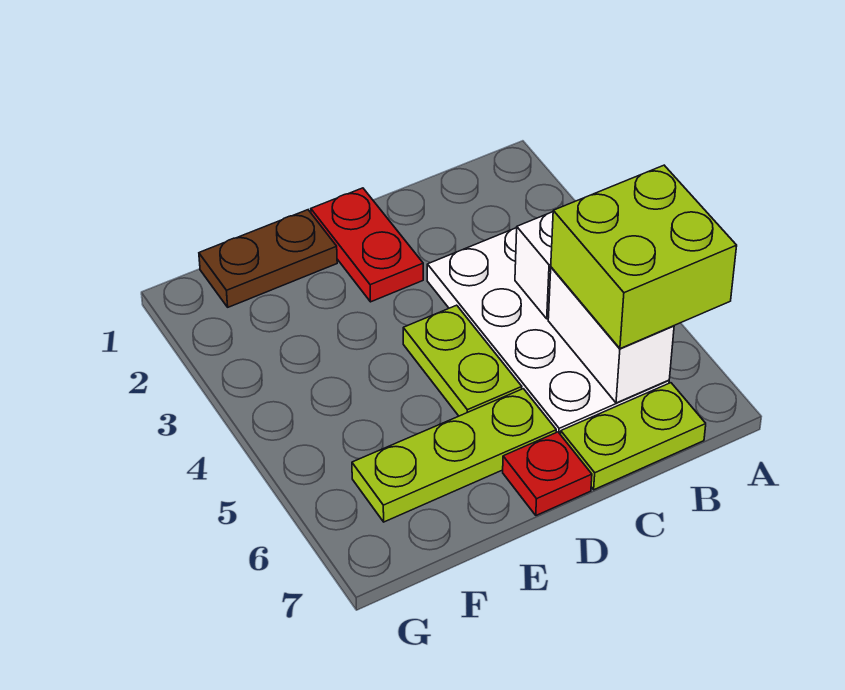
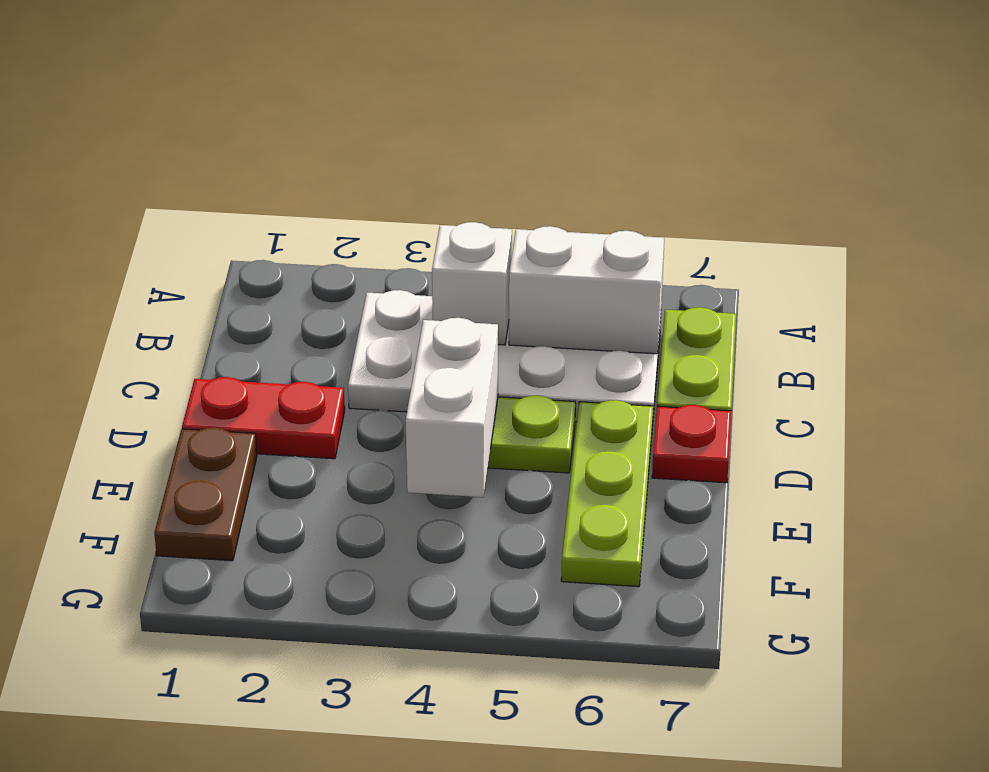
lime 2x2 brick [551,165,737,349] -> none
none -> white 1x2 brick [406,318,498,497]

